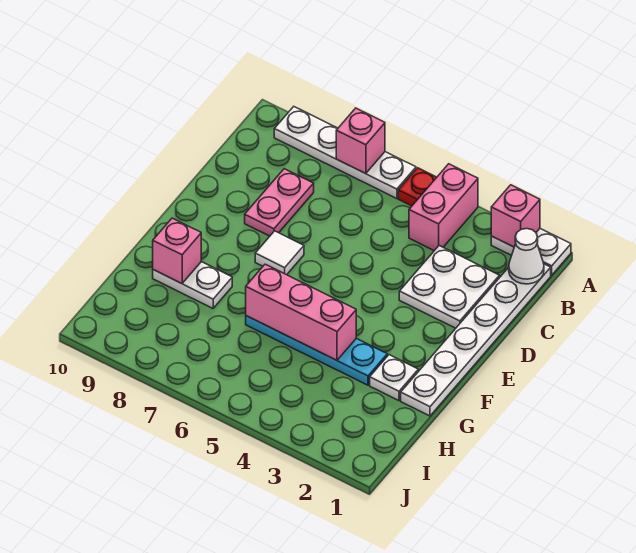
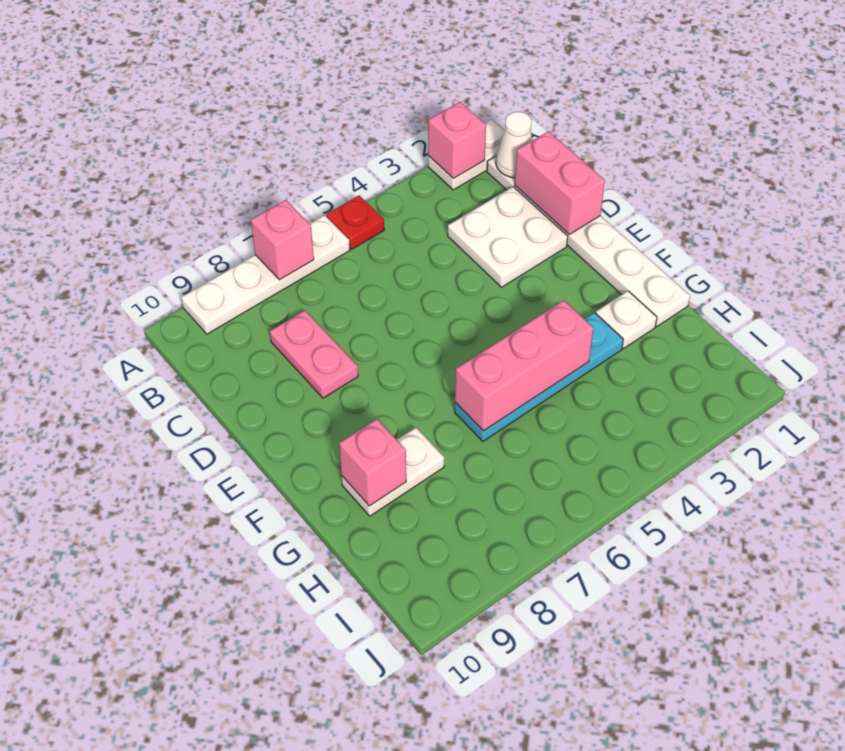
pink 1x2 brick [409,164,478,251] -> pink 1x2 brick moved to [515,131,605,234]
white 1x1 tile [255,231,304,275] -> none

